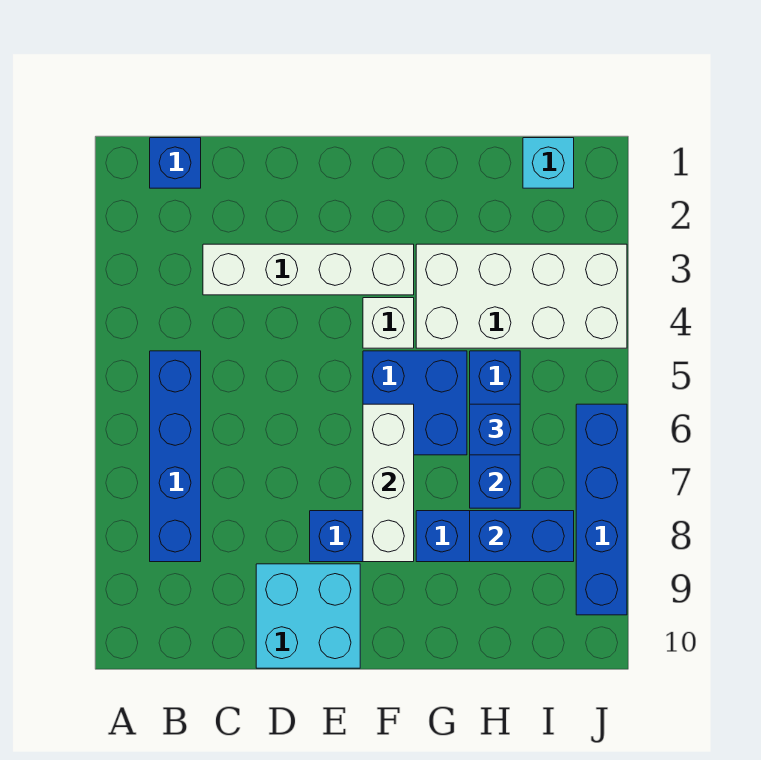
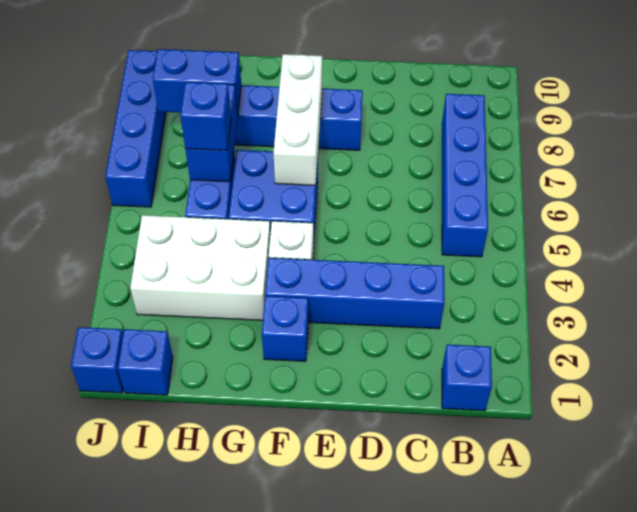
white 1x4 brick [203,244,414,295] -> blue 1x4 brick [265,258,444,329]
cyan 2x2 brick [256,564,360,668] -> none
none -> blue 1x1 brick [262,296,308,361]
white 2x4 brick [416,244,627,348] -> white 2x3 brick [130,215,271,320]
cyan 1x1 brick [523,138,574,188] -> blue 1x1 brick [118,329,173,395]
none -> blue 1x1 brick [71,327,123,393]

